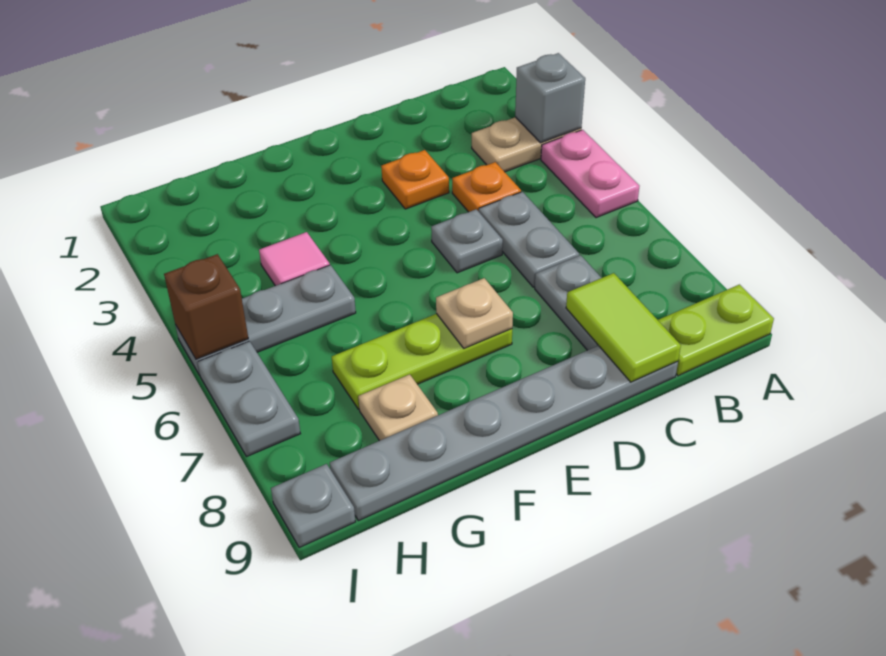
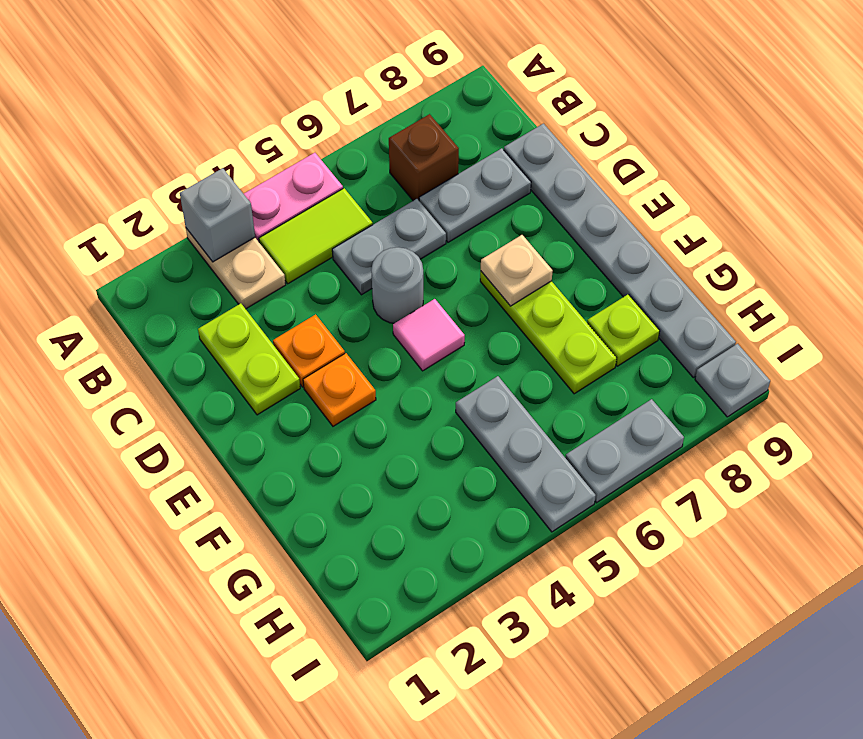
lime 1x2 plate [658,285,774,376] -> lime 1x2 plate moved to [198,303,300,415]
orange 1x1 plate [452,162,521,212] -> orange 1x1 plate moved to [303,353,376,426]
lime 1x2 tile [566,273,681,382] -> lime 1x2 tile moved to [259,188,373,284]
grey 1x1 plate [431,209,503,273] -> grey 1x1 round brick [371,247,423,323]
pink 1x1 tile [259,232,330,286] -> pink 1x1 tile moved to [393,299,465,371]
tan 1x1 plate [358,374,438,441] -> lime 1x1 plate [587,294,660,366]
brown 1x1 brick [164,254,248,359] -> brown 1x1 brick moved to [389,114,459,201]

